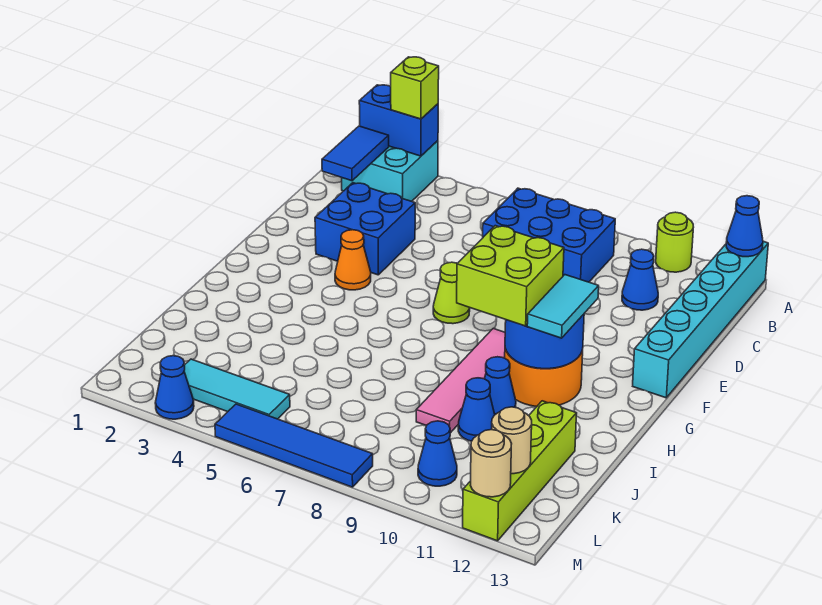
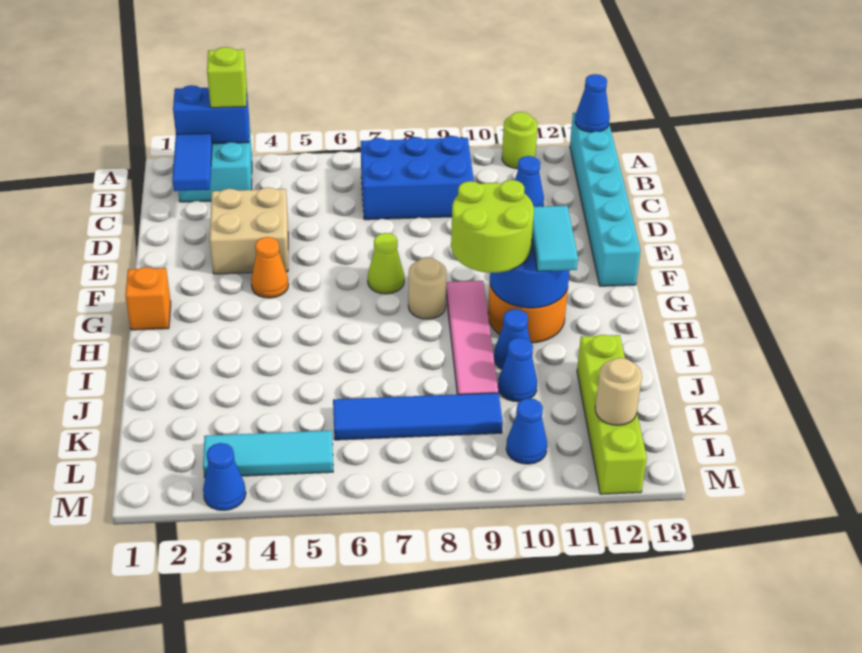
blue 2x2 brick [315,183,415,275] -> tan 2x2 brick [210,187,288,274]
none -> orange 1x1 brick [125,267,171,330]
lime 2x2 brick [457,226,564,326] -> lime 2x2 round brick [451,180,534,273]
blue 1x4 tile [215,404,373,487] -> blue 1x4 tile moved to [333,393,503,440]
tan 1x1 round brick [470,430,512,497] -> tan 1x1 round brick moved to [408,258,447,319]

